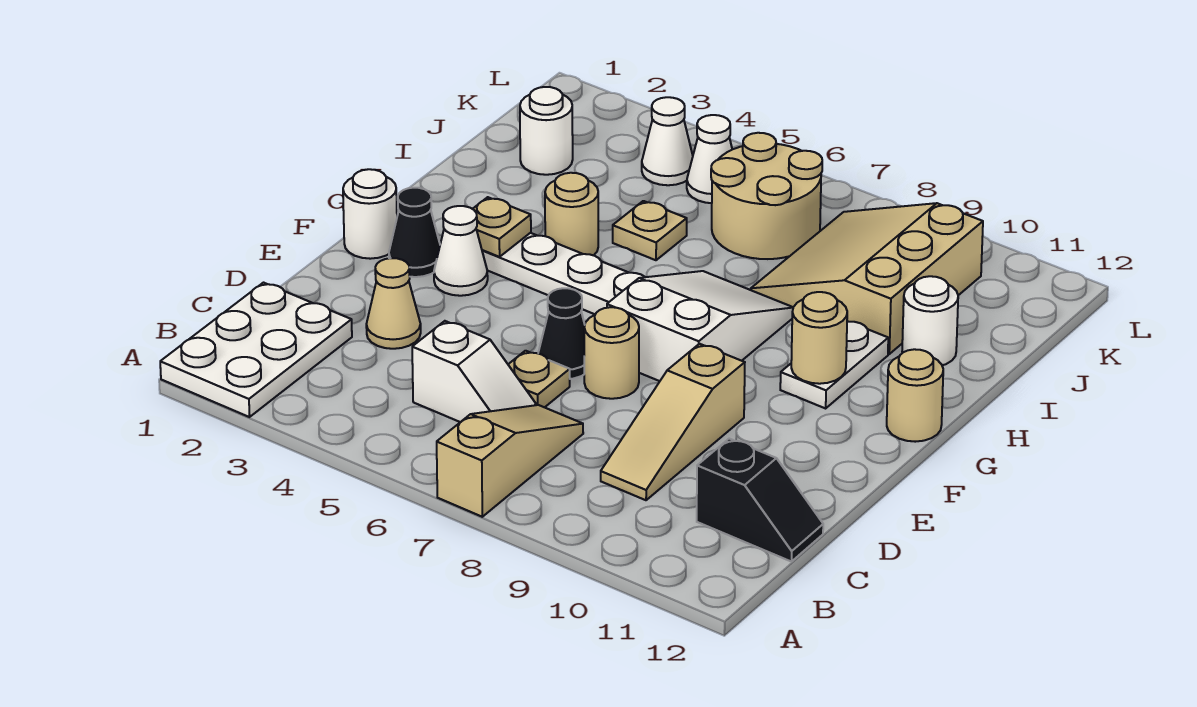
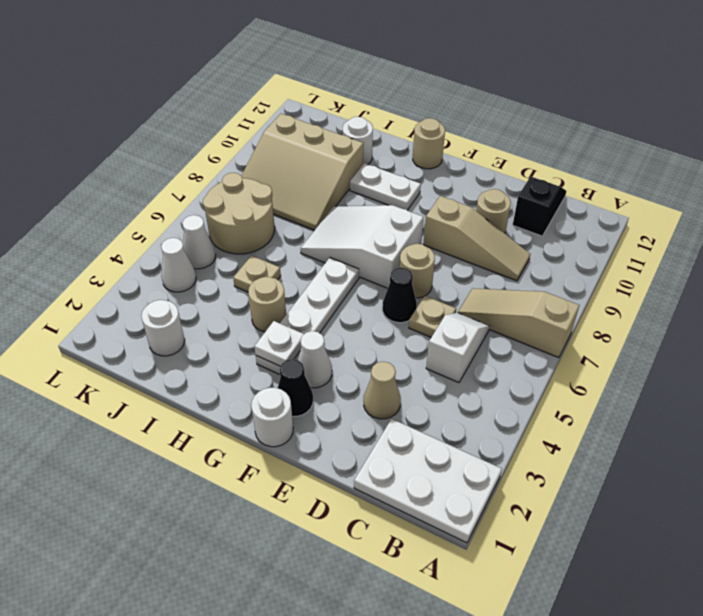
tan 1x1 plate [473,197,531,257] -> white 1x1 plate [254,321,304,366]
tan 1x1 round brick [791,292,847,384] -> tan 1x1 round brick moved to [476,189,511,234]

